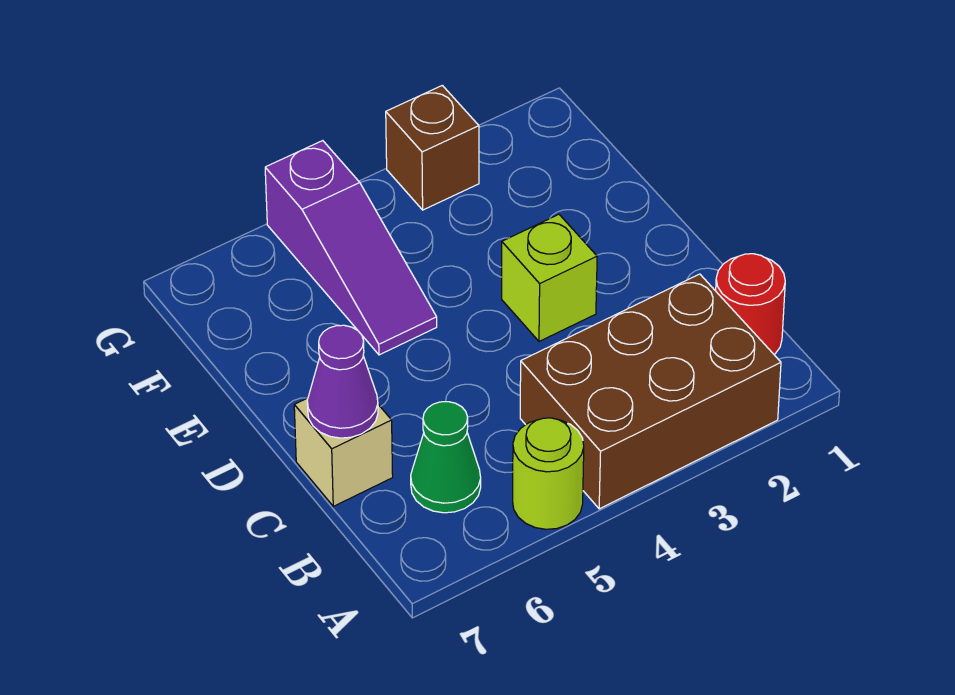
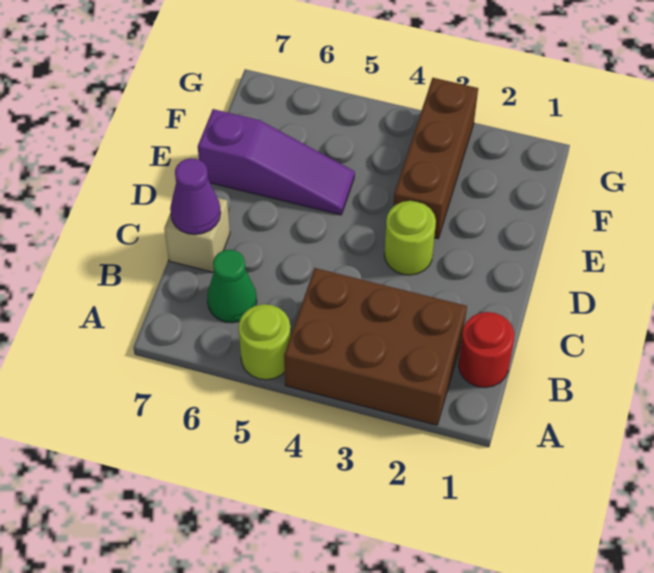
lime 1x1 brick [502,214,597,341] -> lime 1x1 round brick [384,201,436,275]
purple 1x3 slope [265,141,437,355] -> purple 1x3 slope turned to [198,109,355,215]
brown 1x1 brick [386,85,479,210] -> brown 1x3 brick [393,78,478,239]

